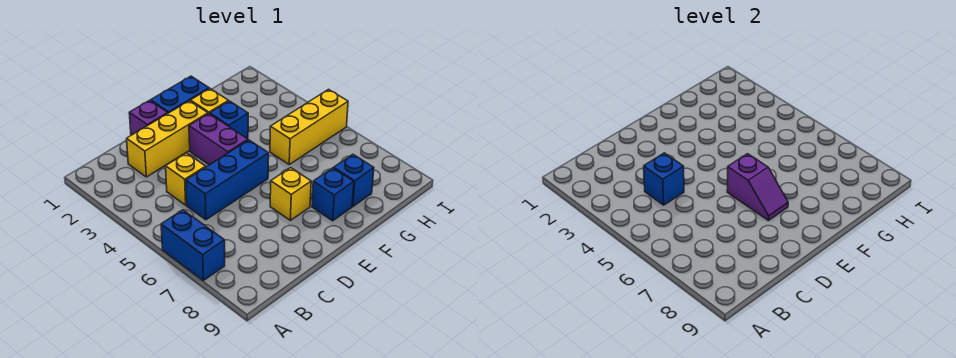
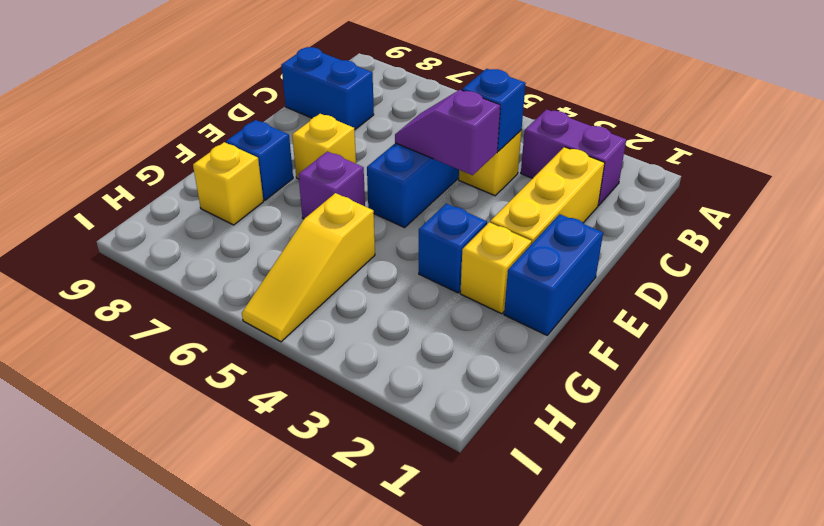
blue 1x2 brick [161,210,225,281] -> blue 1x2 brick moved to [281,47,374,129]
purple 1x1 brick [129,100,168,135] -> purple 1x1 brick moved to [298,151,365,219]
purple 1x2 brick [189,114,248,165] -> purple 1x2 brick moved to [521,109,626,205]
purple 1x2 slope [727,154,788,220] -> purple 1x2 slope moved to [395,90,500,175]
yellow 1x3 brick [270,89,348,164] -> yellow 1x3 slope [242,193,375,342]
blue 1x1 brick [334,154,374,207] -> yellow 1x1 brick [193,142,264,225]

